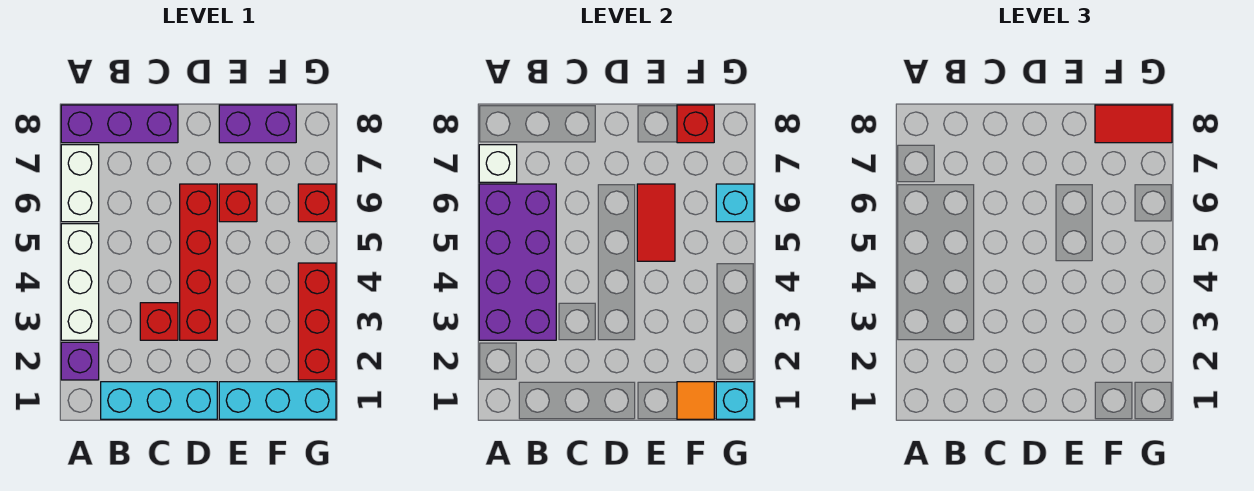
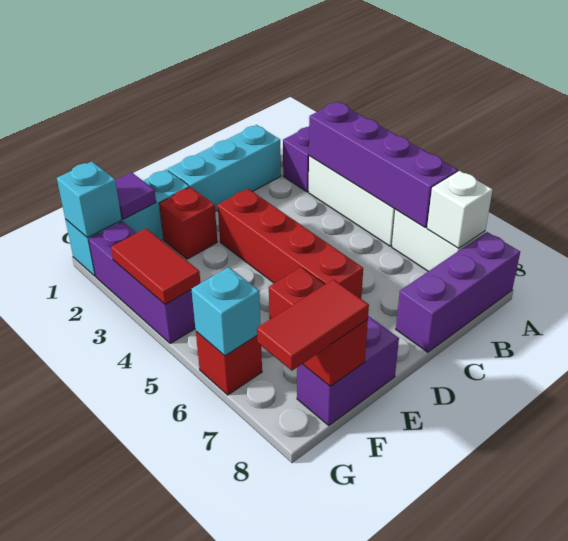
purple 2x4 brick [479,184,556,340] -> purple 1x4 brick [309,102,458,228]
red 1x1 brick [140,303,178,340] -> red 1x1 brick moved to [159,187,217,259]
red 1x2 tile [637,184,675,261] -> red 1x2 tile moved to [111,229,200,305]
orange 1x1 tile [677,382,714,419] -> purple 1x1 tile [115,172,156,219]
red 1x3 brick [298,263,336,380] -> purple 1x3 brick [89,222,195,343]

